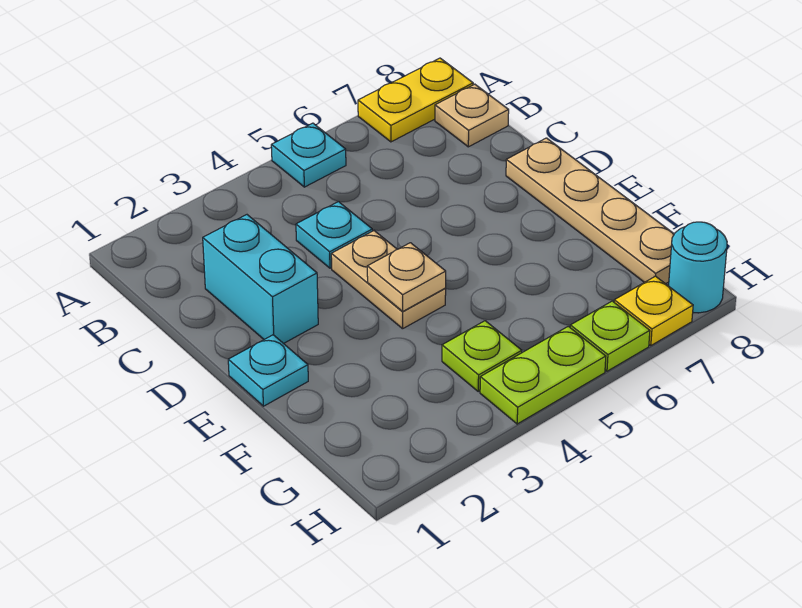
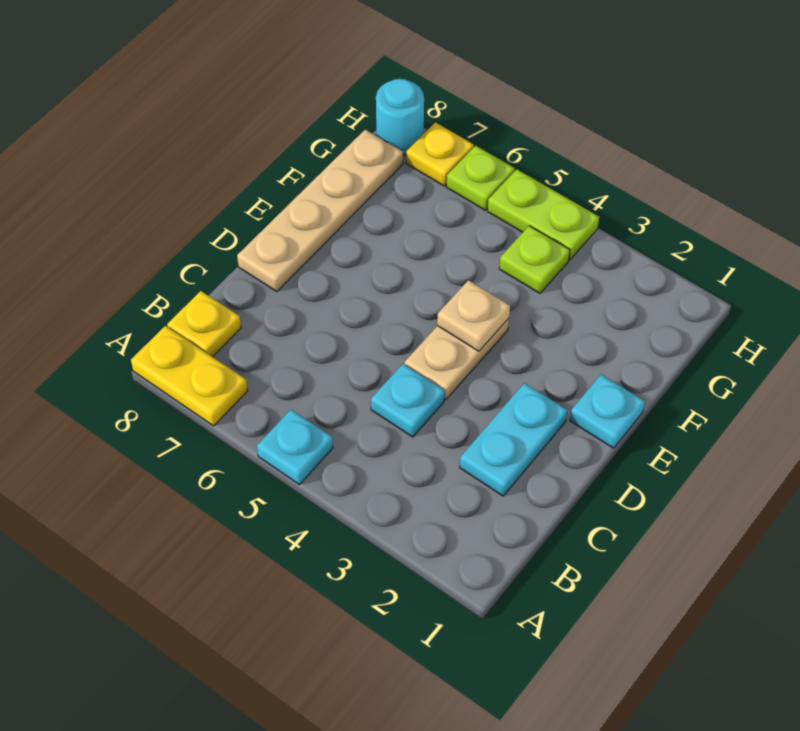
tan 1x1 plate [435,84,509,147] -> yellow 1x1 plate [167,291,241,357]
cyan 1x2 brick [203,215,318,344] -> cyan 1x2 plate [460,383,568,496]

